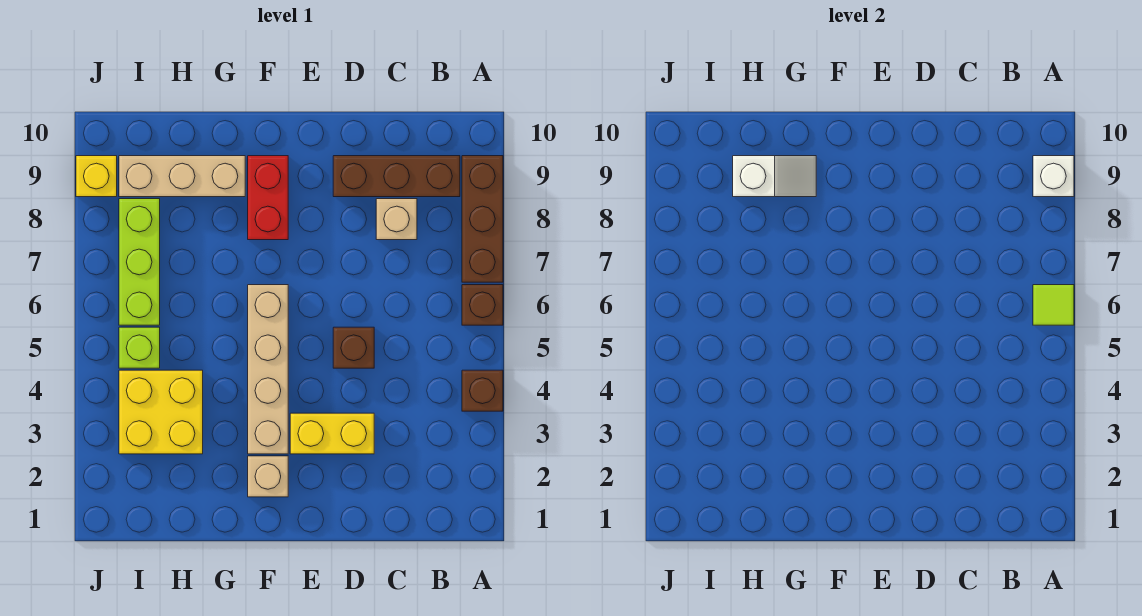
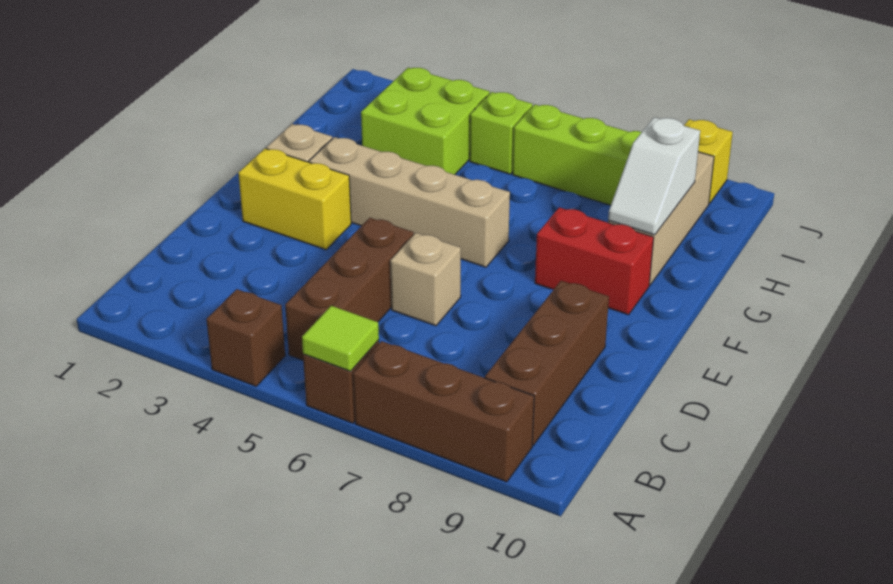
white 1x1 brick [1033,156,1074,197] -> none
tan 1x1 brick [376,199,417,240] -> tan 1x1 brick moved to [390,233,461,326]
yellow 1x2 brick [290,413,374,454] -> yellow 1x2 brick turned to [238,148,351,250]
brown 1x1 brick [333,327,374,368] -> brown 1x3 brick [285,218,414,360]
yellow 2x2 brick [119,370,203,454] -> lime 2x2 brick [361,68,490,175]

